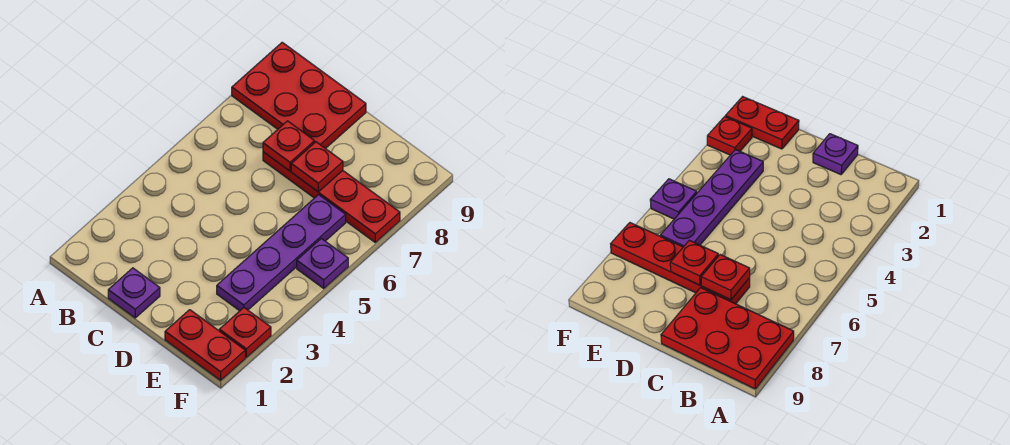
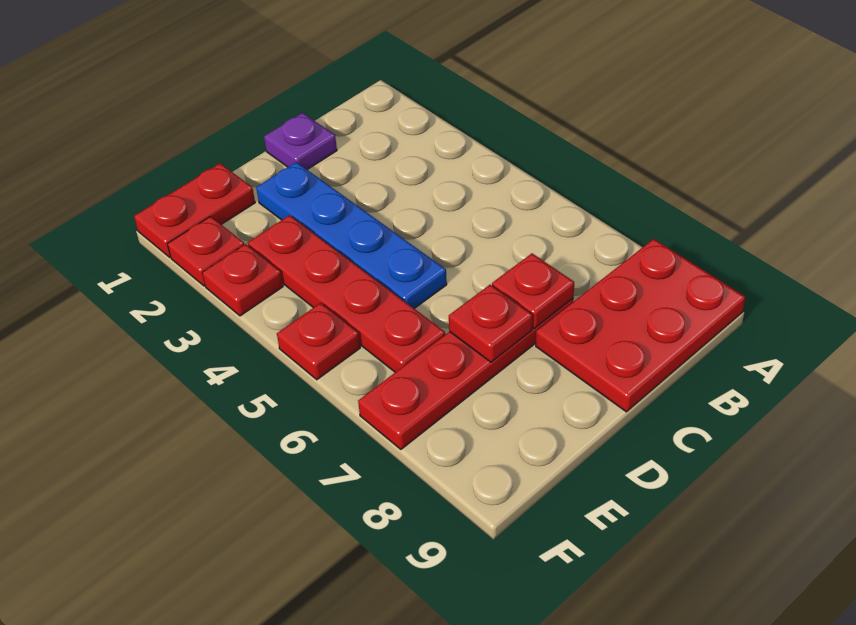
none -> blue 1x4 plate [256,162,447,309]
purple 1x4 plate [217,195,346,311] -> red 1x4 plate [248,215,445,372]
none -> red 1x1 plate [202,244,283,316]
purple 1x1 plate [297,238,348,288] -> red 1x1 plate [277,303,360,380]

